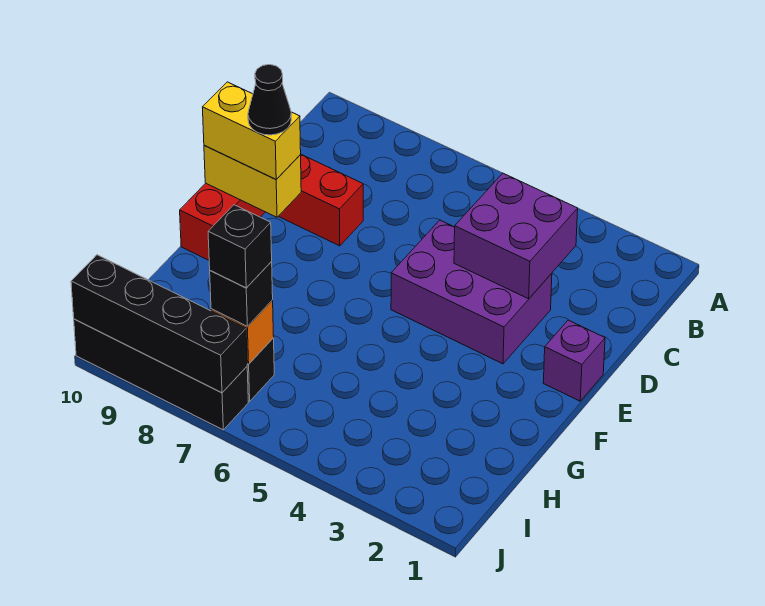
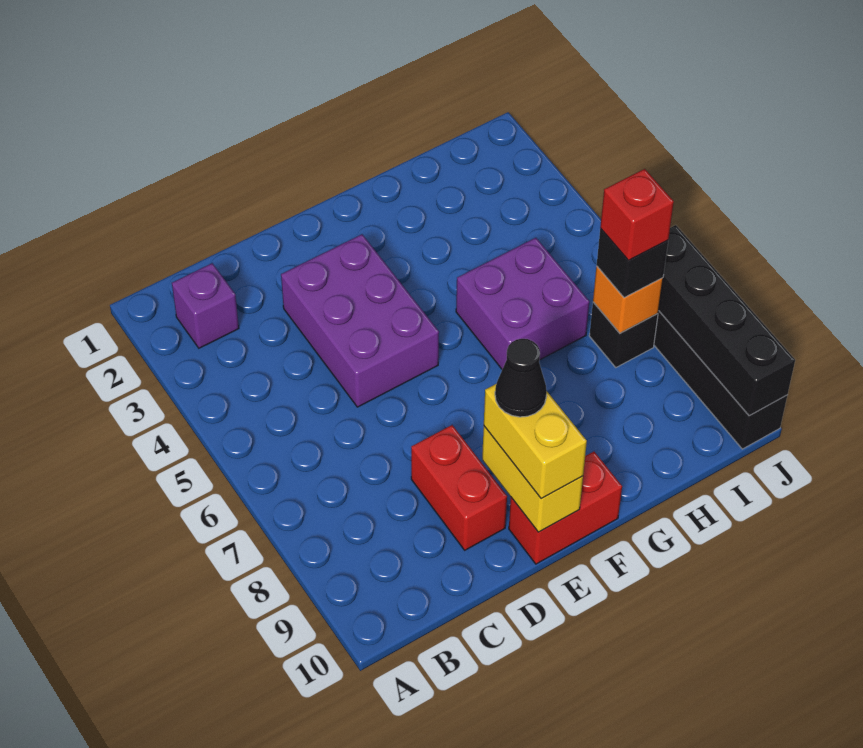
purple 2x2 brick [454,173,578,299] -> purple 2x2 brick moved to [456,238,589,369]
purple 1x1 brick [543,320,605,401] -> purple 1x1 brick moved to [172,263,239,348]
black 1x1 brick [208,205,272,288] -> red 1x1 brick [600,169,674,261]

